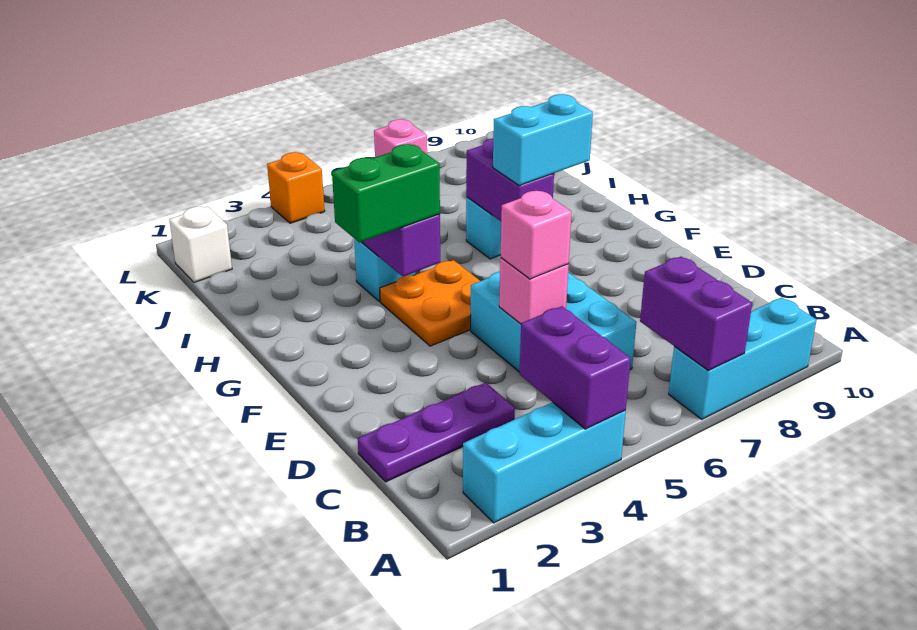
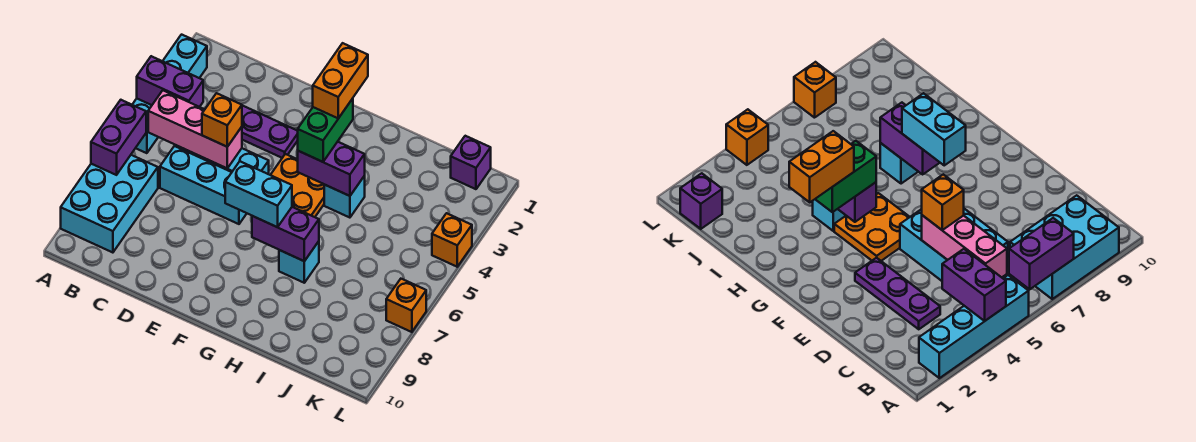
cyan 1x3 brick [463,402,626,523] -> cyan 1x4 brick [132,35,207,153]
cyan 1x3 brick [669,297,817,419] -> cyan 2x3 brick [61,155,158,253]
purple 1x2 brick [640,257,752,370] -> purple 1x2 brick turned to [91,100,146,175]
purple 1x3 plate [358,382,515,482] -> purple 1x3 plate turned to [242,105,298,158]
pink 1x1 brick [499,258,569,324] -> pink 1x3 brick [148,90,242,168]
pink 1x1 brick [501,191,572,279] -> orange 1x1 brick [202,93,242,147]
none -> orange 1x2 brick [313,43,368,118]
cyan 1x2 brick [493,94,593,186] -> cyan 1x2 brick turned to [225,161,292,227]
white 1x1 brick [169,207,232,282] -> purple 1x1 brick [451,136,491,189]
pink 1x1 brick [374,119,427,157] -> orange 1x1 brick [386,279,426,332]

